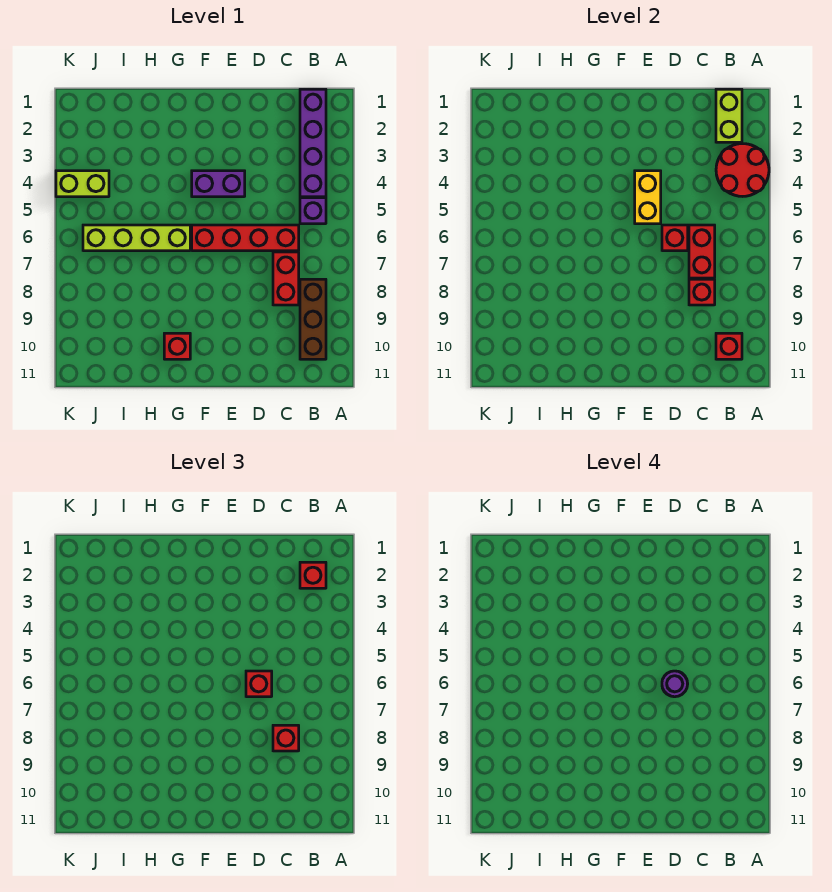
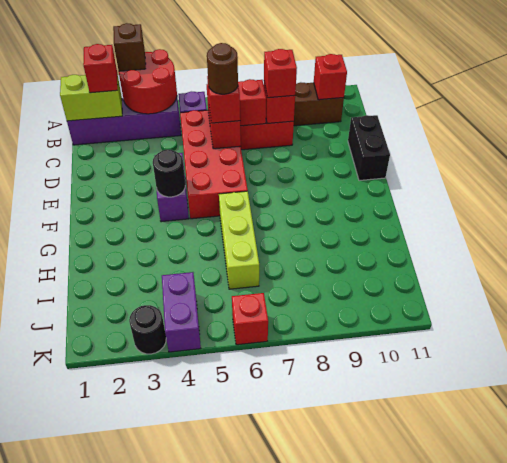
none -> brown 1x1 brick [113,23,146,71]
red 1x4 brick [192,225,299,251] -> red 2x4 brick [180,110,248,219]
purple 1x1 round brick [662,671,688,697] -> brown 1x1 round brick [207,43,238,94]
none -> black 1x2 brick [348,115,390,181]
yellow 1x2 brick [635,171,661,224] -> none
none -> black 1x1 round brick [153,150,186,197]
lime 1x4 brick [83,225,190,251] -> lime 1x3 brick [219,191,259,289]
red 1x1 brick [164,333,190,359] -> red 1x1 brick moved to [232,293,268,345]
lime 1x2 brick [56,171,109,197] -> purple 1x2 brick [162,272,201,352]
none -> black 1x1 round brick [129,305,166,354]

